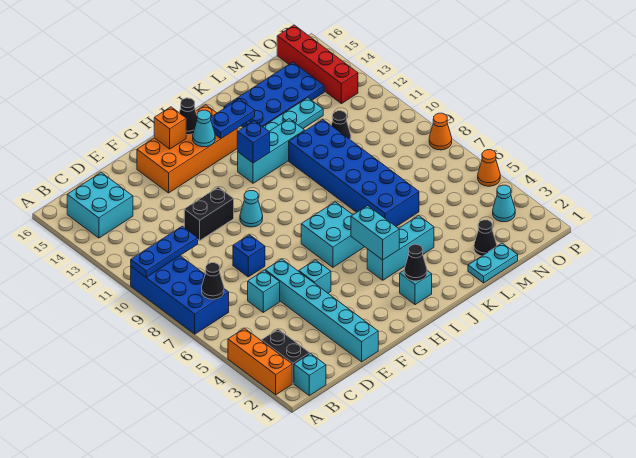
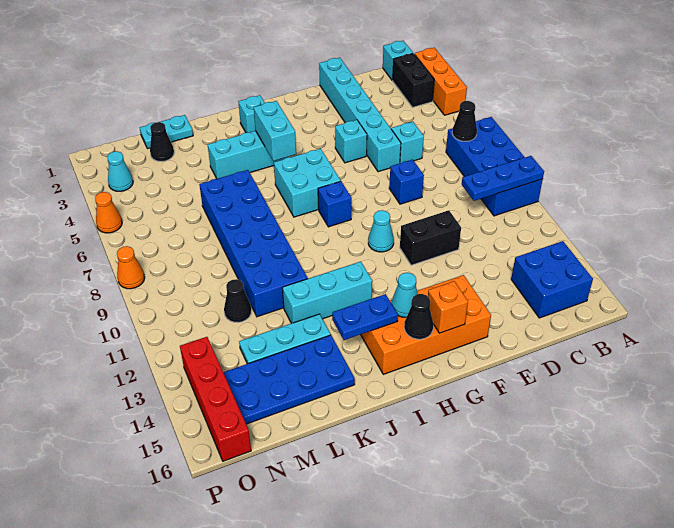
cyan 2x2 brick [67,172,133,238] -> blue 2x2 brick [511,241,593,318]
black 1x1 cone [404,244,427,281] -> none
blue 1x1 brick [237,121,270,163] -> blue 1x1 brick moved to [318,181,352,227]

